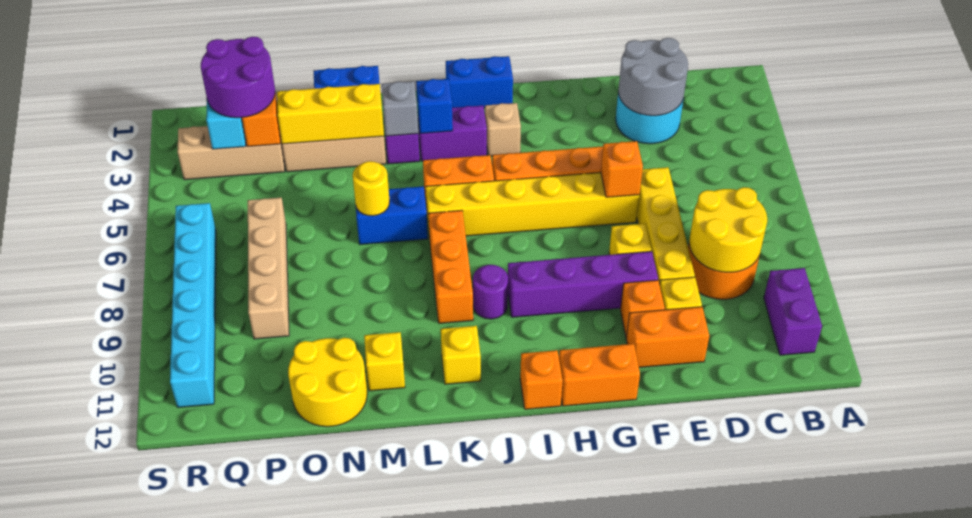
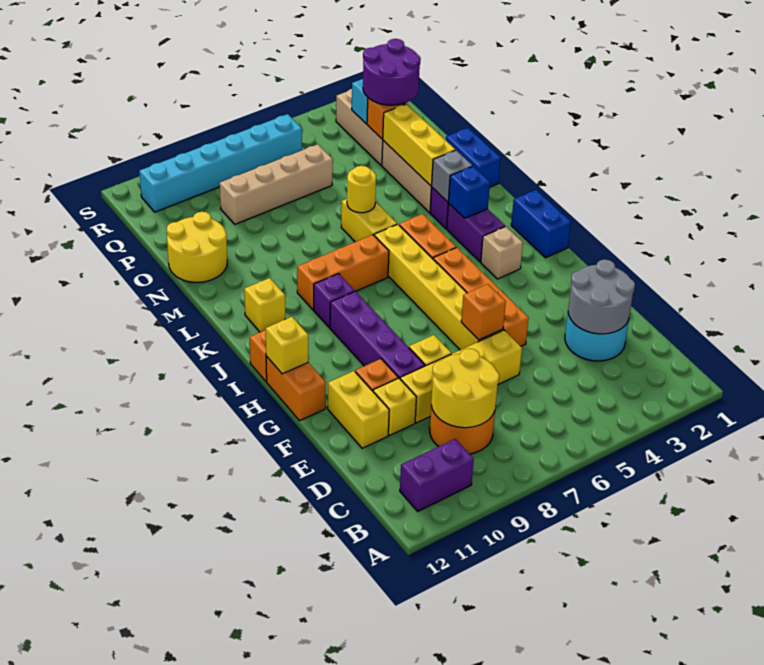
orange 1x2 brick [626,307,709,367] -> yellow 1x2 brick [328,371,389,448]
purple 1x1 round brick [473,265,508,319] -> purple 1x1 brick [314,274,355,328]
blue 1x2 brick [356,186,428,244] -> yellow 1x2 brick [341,199,397,242]
yellow 1x1 brick [364,332,405,391] -> yellow 1x1 brick moved to [266,317,308,374]

